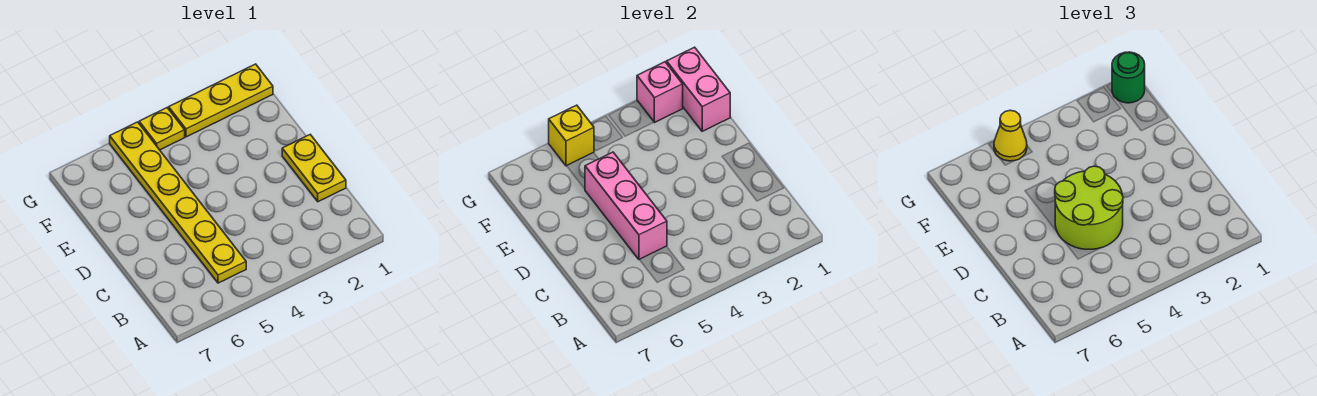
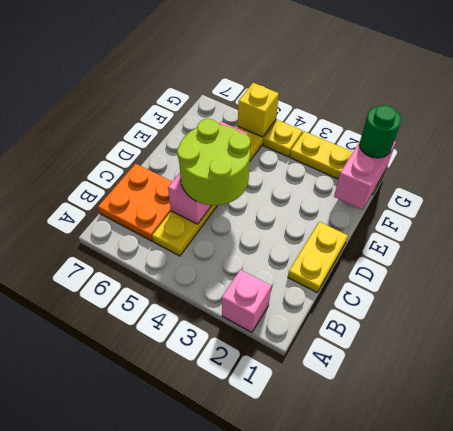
none -> orange 2x2 plate [98,164,172,241]
pink 1x1 brick [637,62,683,123] -> pink 1x1 brick moved to [222,270,271,333]
yellow 1x1 cone [994,110,1027,161] -> none

